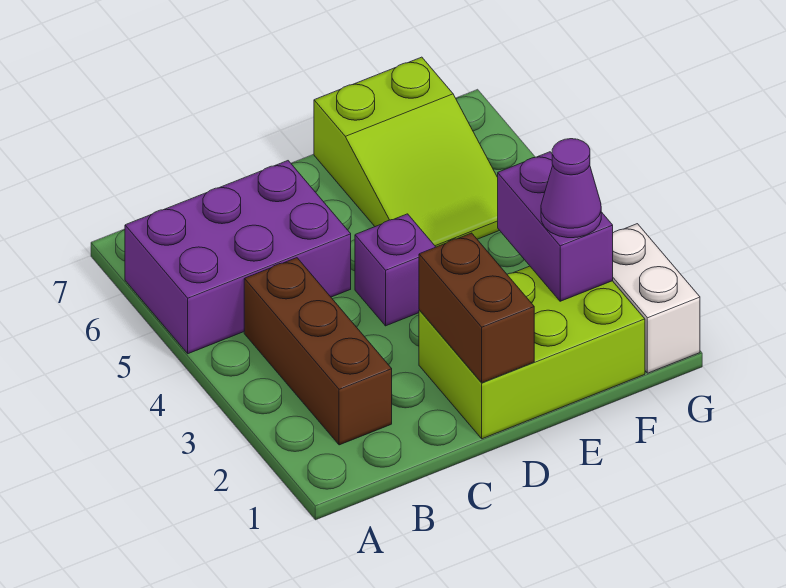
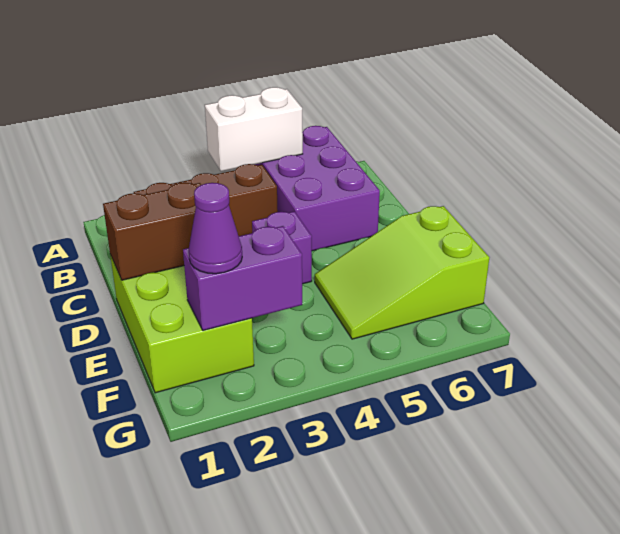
white 1x2 brick [613,224,700,373] -> white 1x2 brick moved to [205,87,303,171]

